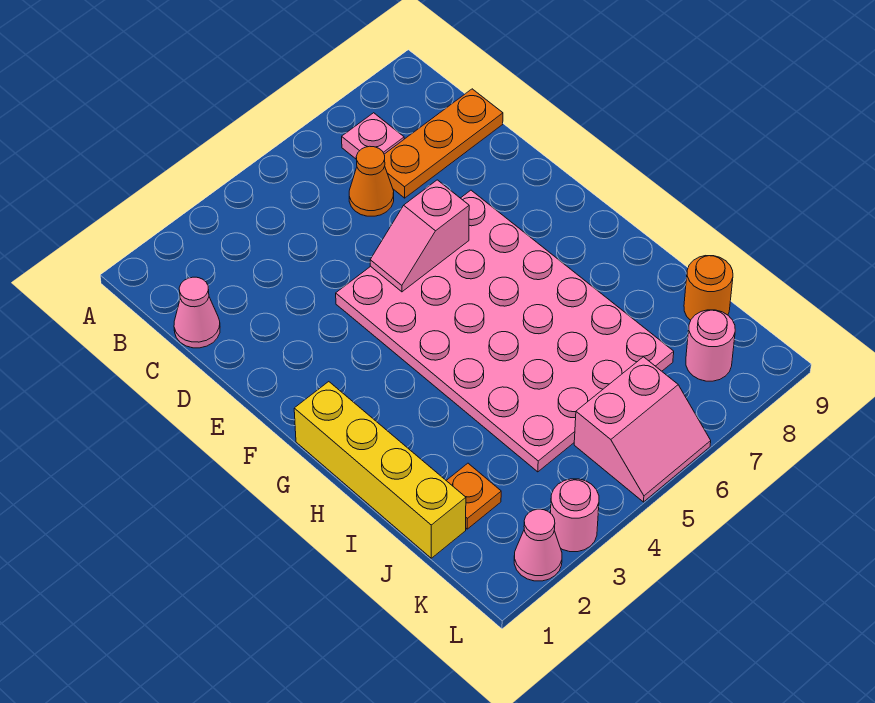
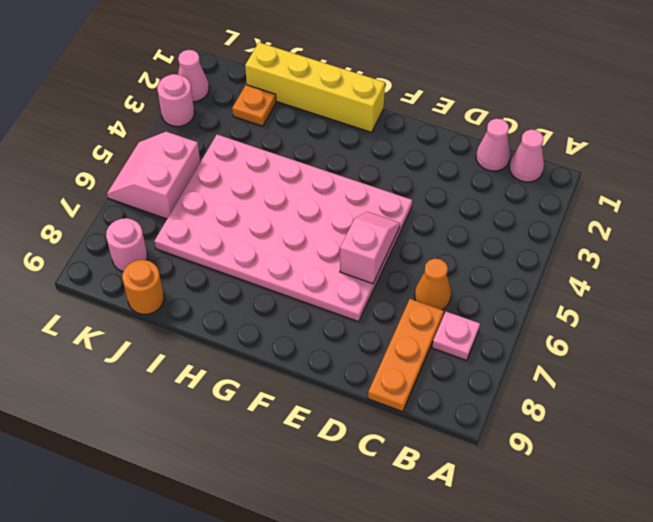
none -> pink 1x1 cone [509,130,544,182]

